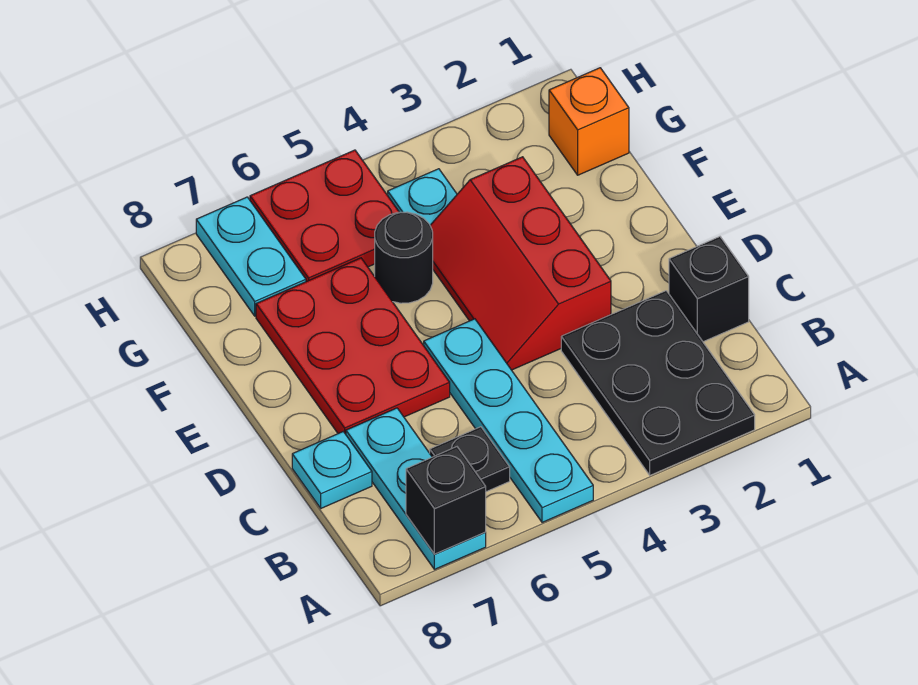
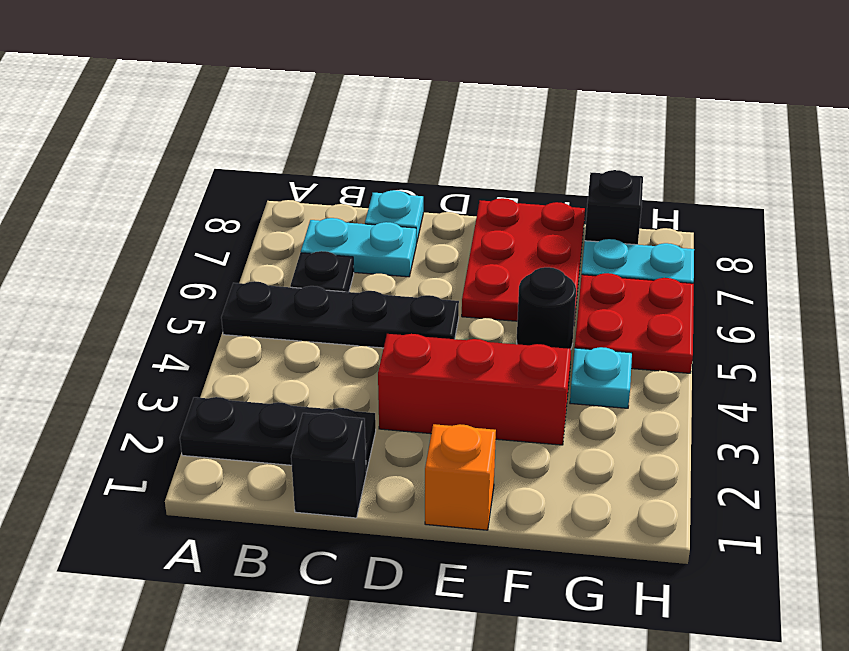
black 2x3 plate [561,291,755,475] -> black 1x3 plate [180,397,376,472]
cyan 1x4 plate [424,319,593,522] -> black 1x4 plate [221,281,459,348]
cyan 1x3 plate [346,408,486,569] -> cyan 1x2 plate [301,218,416,277]
black 1x1 brick [406,447,486,554] -> black 1x1 brick moved to [585,170,643,245]
red 2x3 plate [256,258,450,434] -> red 2x3 plate turned to [462,198,585,323]
orange 1x1 brick [549,68,629,175] -> orange 1x1 brick moved to [425,424,496,530]

